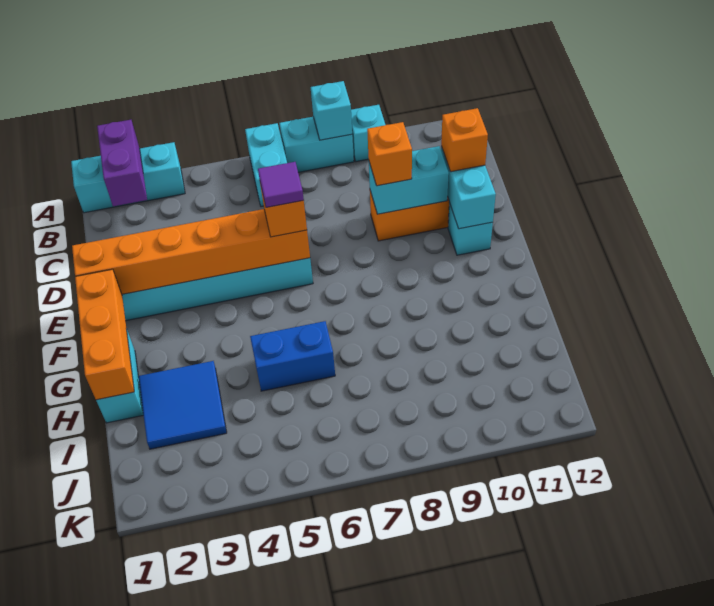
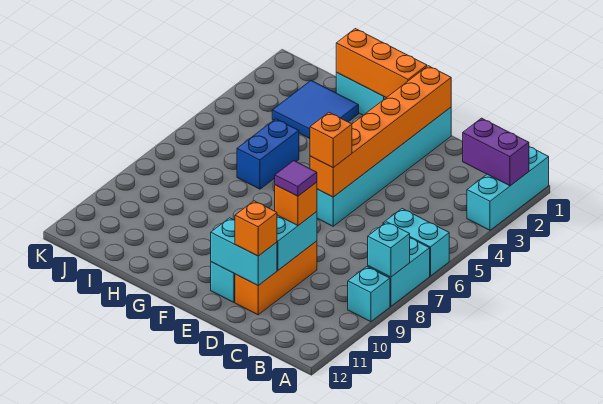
purple 1x1 tile [258,162,304,207] -> purple 1x1 tile moved to [275,161,317,196]

